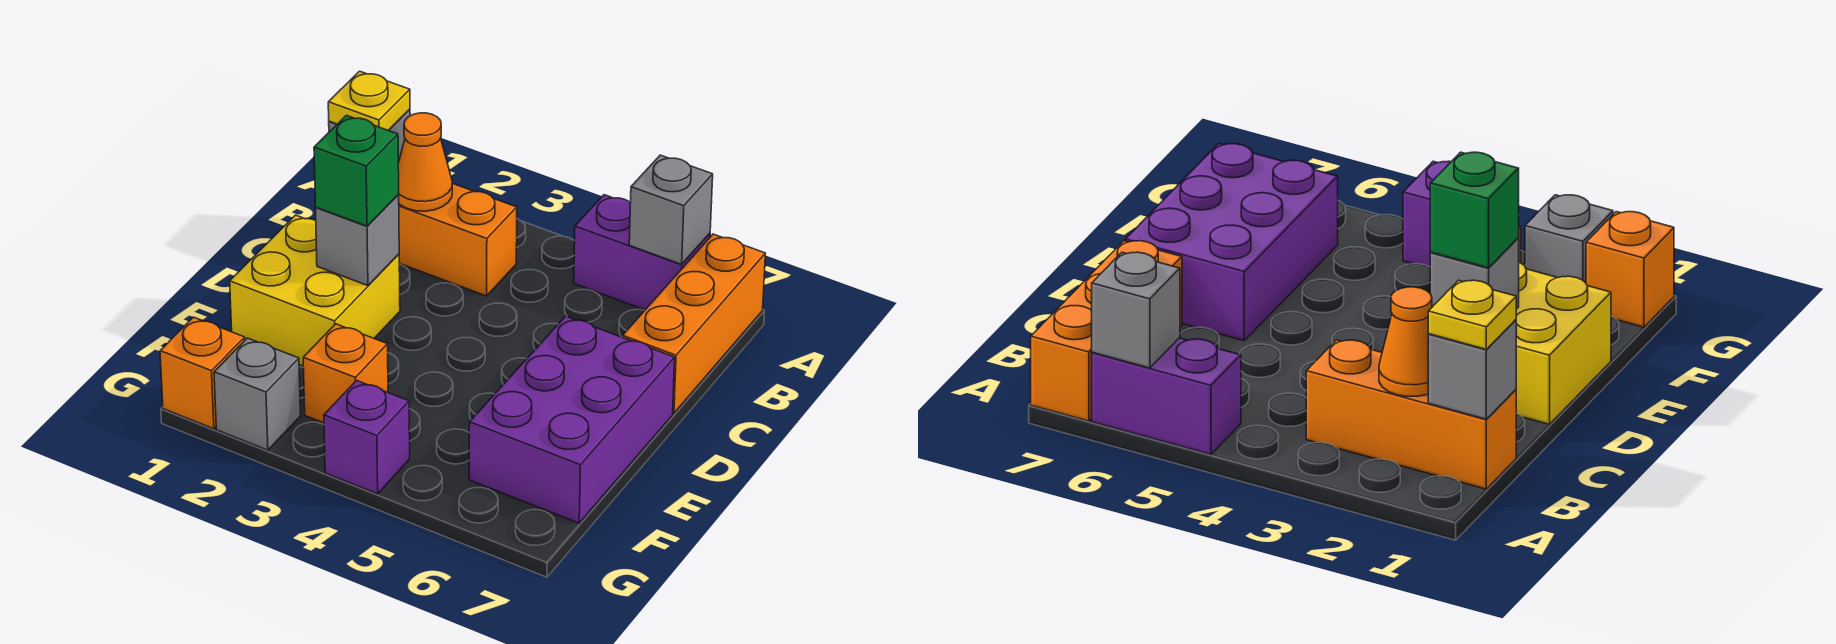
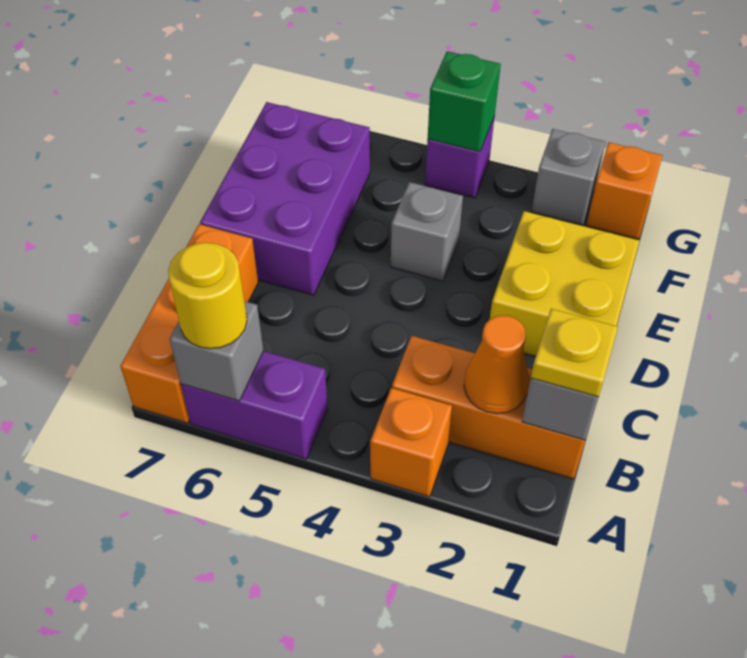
none -> yellow 1x1 round brick [168,242,247,349]
grey 1x1 brick [316,195,399,286] -> grey 1x1 brick moved to [391,182,463,281]
green 1x1 brick [314,115,399,226] -> green 1x1 brick moved to [428,51,501,152]
orange 1x1 brick [303,324,388,423] -> orange 1x1 brick moved to [370,388,452,497]

